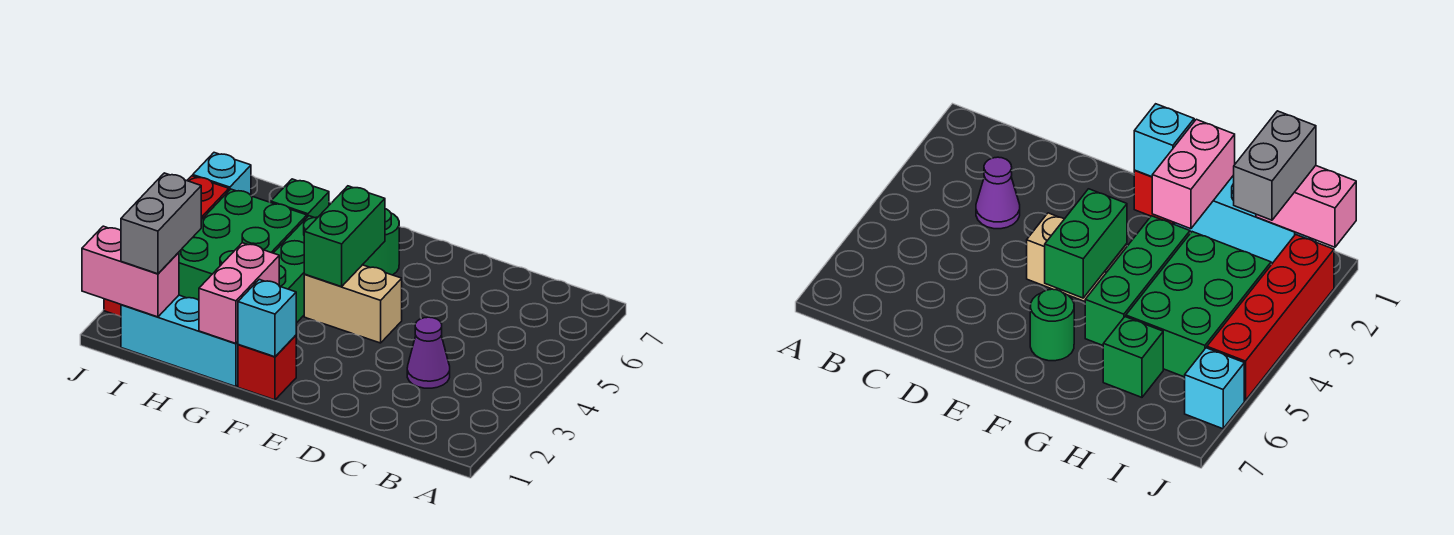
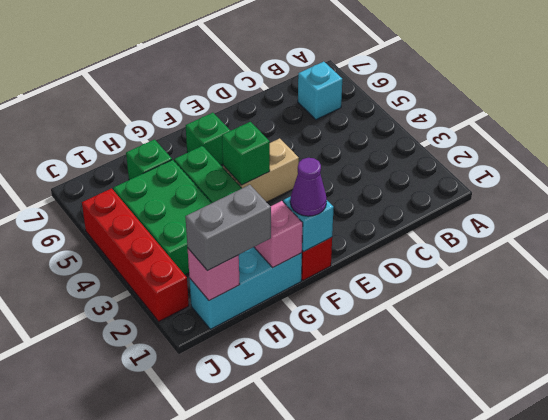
purple 1x1 cone [407,317,450,388] -> purple 1x1 cone moved to [290,158,327,216]
green 1x2 brick [304,186,385,287] -> green 1x1 brick [222,122,270,185]
green 1x1 round brick [363,209,399,275] -> green 1x1 brick [186,113,230,165]
pink 1x2 brick [199,243,279,343] -> pink 1x1 brick [254,201,303,267]
pink 1x2 brick [82,226,179,317] -> pink 1x1 brick [188,249,240,301]
grey 1x2 brick [121,173,201,274] -> grey 1x2 brick turned to [185,185,271,271]
cyan 1x1 brick [193,153,251,195] -> cyan 1x1 brick moved to [298,62,342,120]

